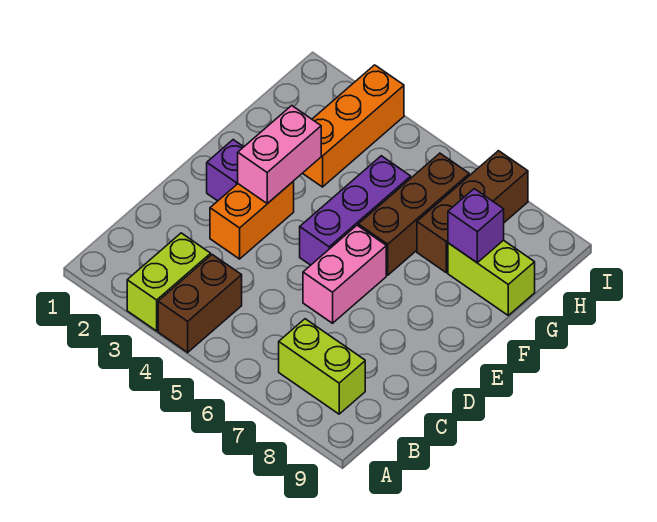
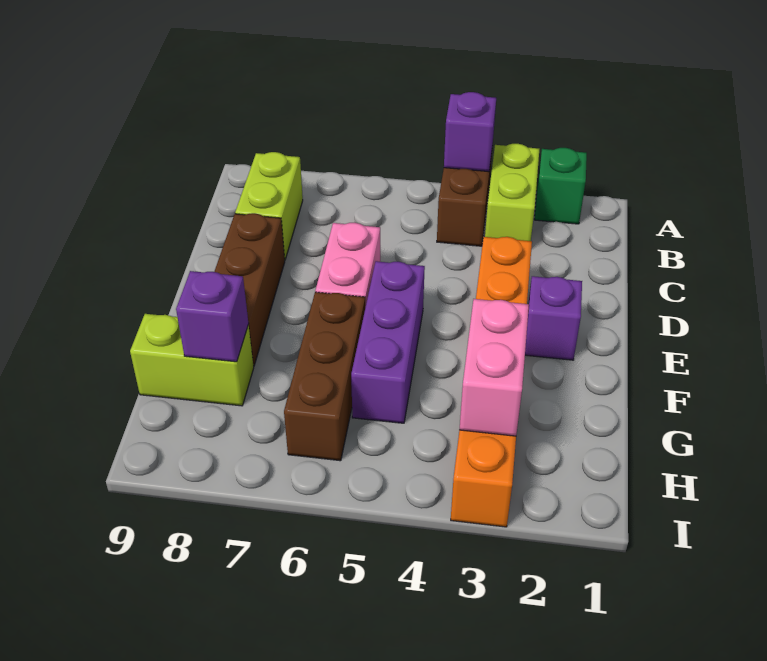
none -> green 1x1 brick [534,148,587,224]
none -> purple 1x1 brick [444,92,496,172]
lime 1x2 brick [279,319,365,414] -> lime 1x2 brick turned to [235,152,303,259]
pink 1x2 brick [238,106,321,204] -> pink 1x2 brick moved to [459,299,529,436]
brown 1x3 brick [417,151,528,273] -> brown 1x3 brick moved to [214,213,285,366]

